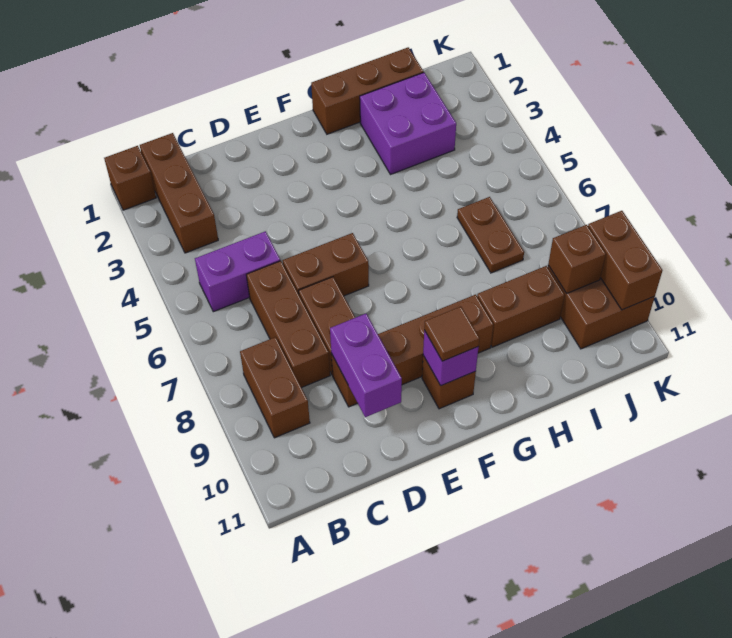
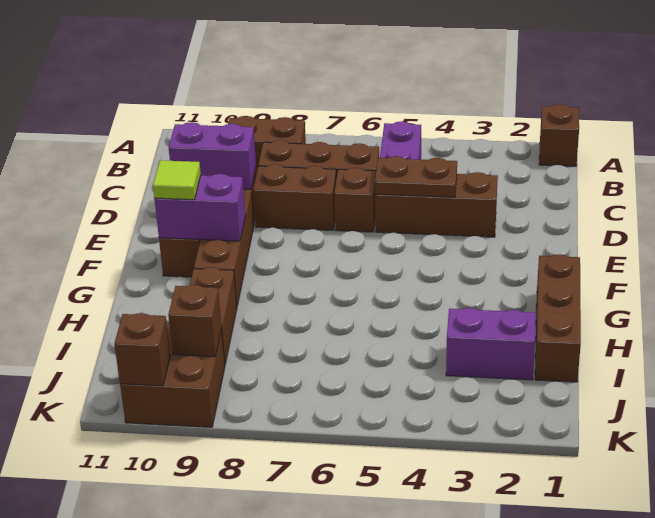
brown 1x3 brick [140,133,218,253] -> brown 1x3 brick moved to [375,172,498,237]
brown 1x2 brick [283,233,369,296] -> brown 1x1 brick [334,168,376,232]
purple 1x1 brick [423,330,478,386] -> purple 1x2 brick [154,174,245,241]
brown 1x1 tile [424,307,479,361] -> lime 1x1 tile [153,160,201,200]
purple 2x2 brick [360,73,456,175] -> purple 1x2 brick [446,308,536,380]
brown 1x2 plate [457,197,524,273] -> brown 1x2 plate moved to [375,156,457,197]
brown 1x2 brick [588,211,662,310] -> brown 1x1 brick [114,313,170,386]

